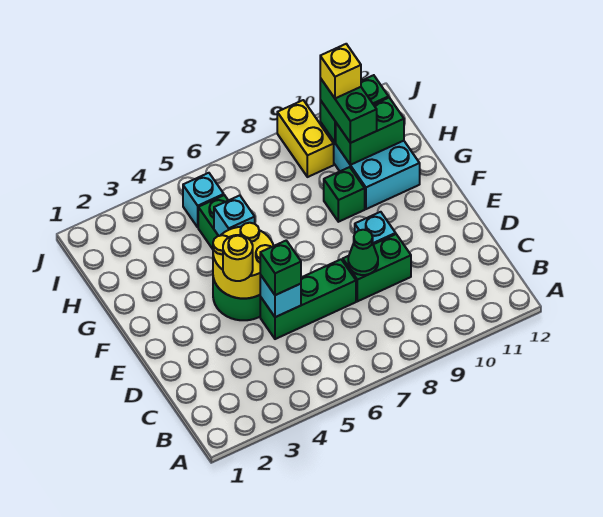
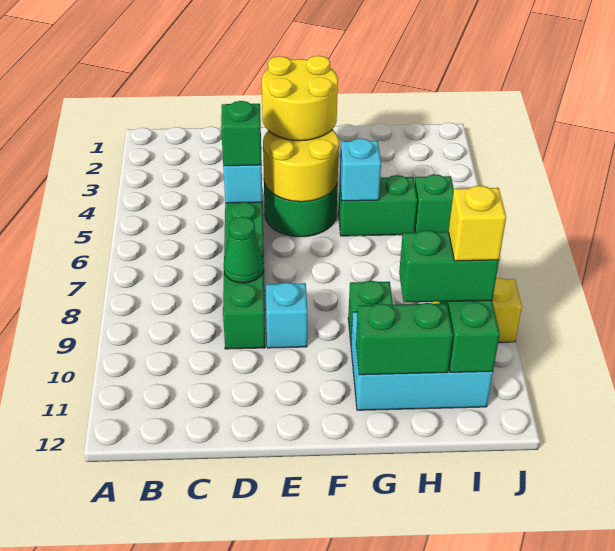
yellow 1x1 round brick [223,235,253,281] -> yellow 2x2 round brick [262,56,338,141]
green 1x2 brick [336,98,404,165] -> green 1x2 brick turned to [356,303,453,375]
cyan 1x1 brick [183,173,224,227] -> green 1x1 brick [415,174,454,232]

